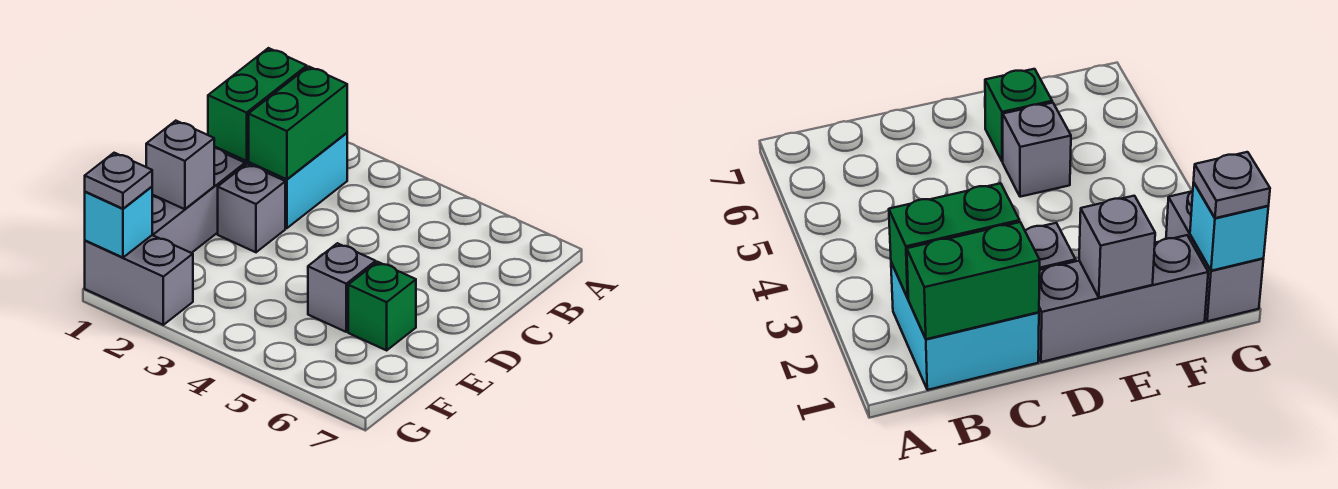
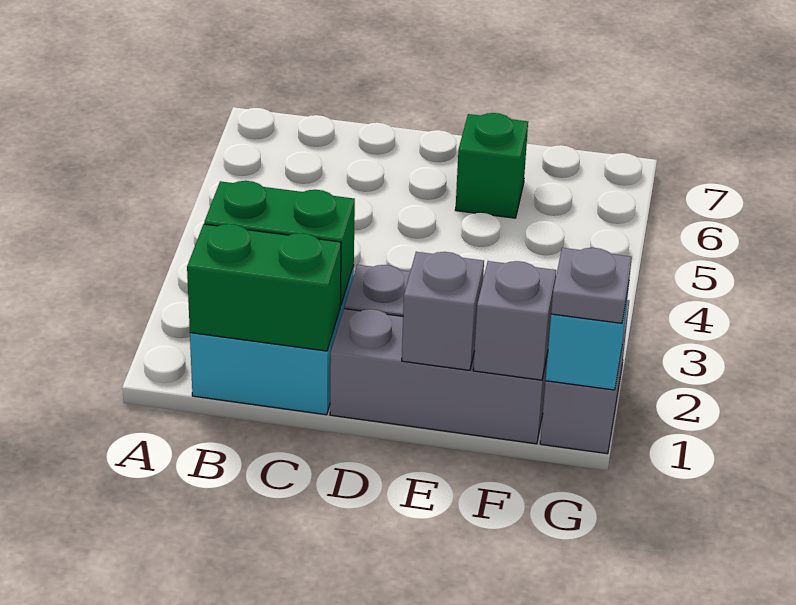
grey 1x1 brick [308,243,376,332] -> grey 1x1 brick moved to [473,261,556,380]

